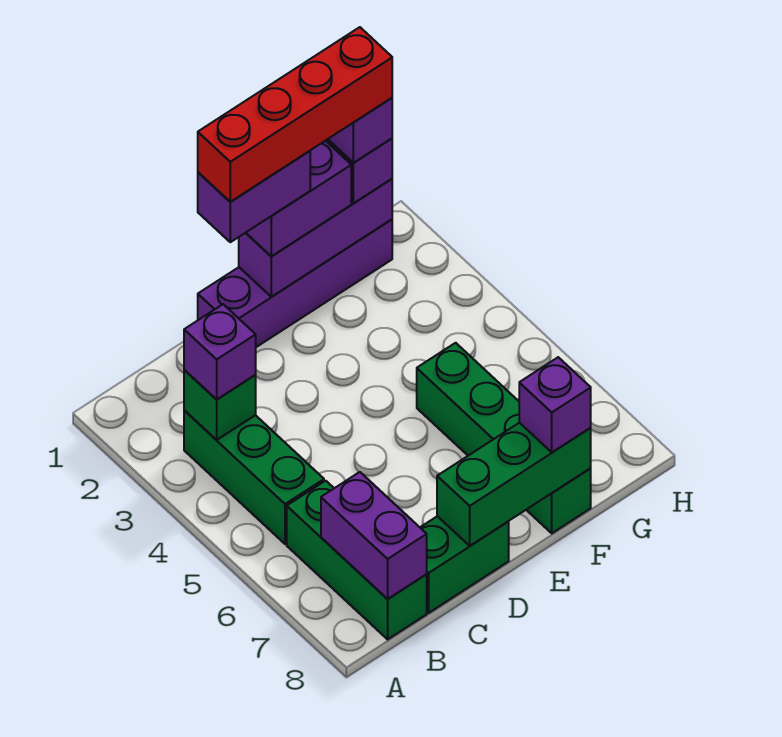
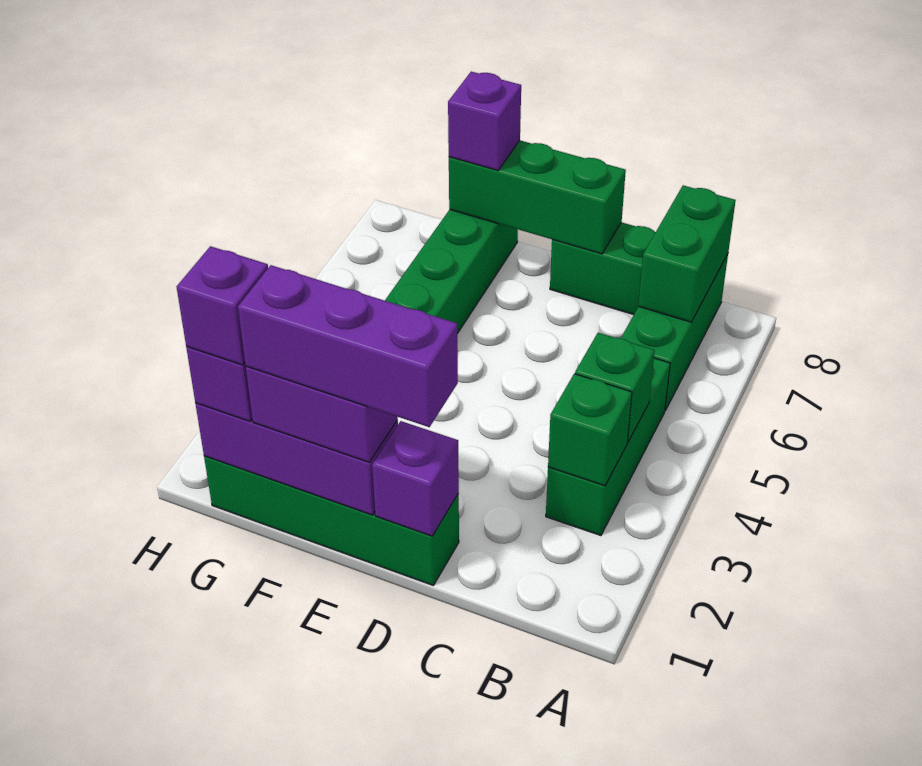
purple 1x1 brick [184,304,256,400] -> purple 1x1 brick moved to [372,421,459,536]
none -> green 1x1 brick [575,333,655,442]
purple 1x2 brick [321,472,427,599] -> green 1x2 brick [638,185,736,322]
purple 1x4 brick [198,220,392,347] -> green 1x4 brick [204,456,459,585]
purple 1x2 brick [198,151,310,242] -> purple 1x3 brick [238,265,458,427]
red 1x4 brick [198,27,392,202] -> none

